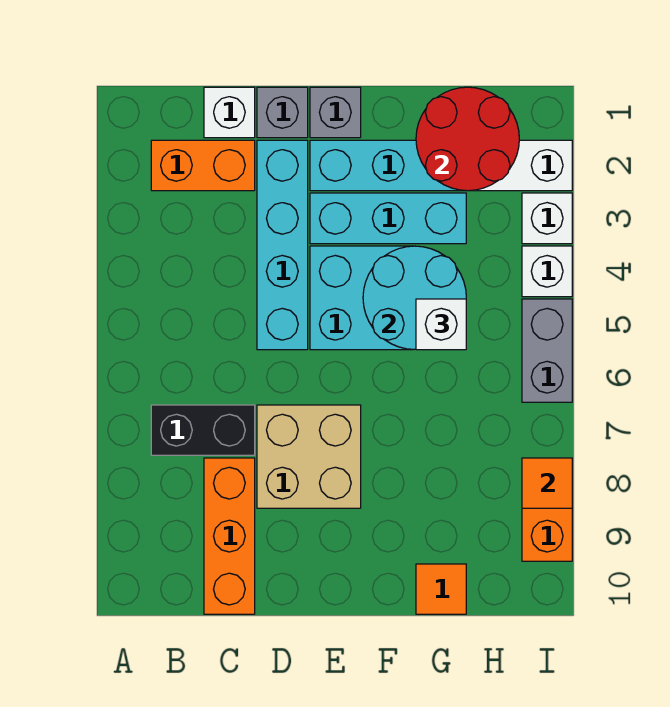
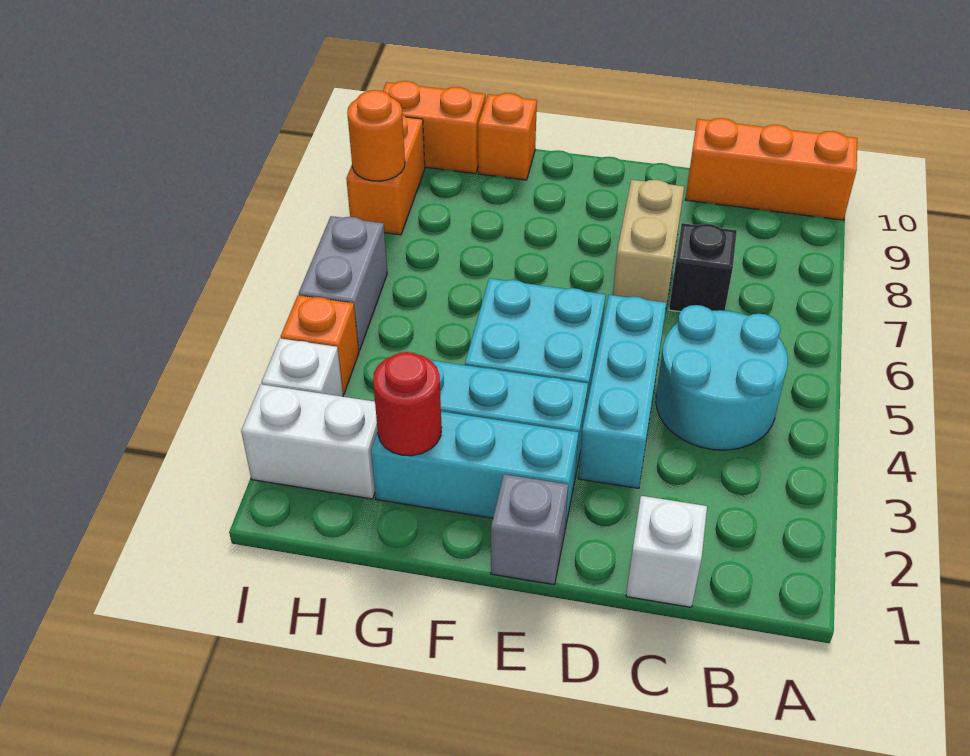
orange 1x2 brick [151,140,255,191] -> orange 1x2 brick moved to [383,81,485,174]
black 1x2 brick [151,405,255,455] -> black 1x1 brick [669,223,737,312]
orange 1x3 brick [204,458,255,614] -> orange 1x3 brick turned to [685,118,857,220]
grey 1x1 brick [257,87,308,138] -> none
cyan 1x4 brick [257,140,308,350] -> cyan 1x3 brick [578,295,666,488]
tan 2x2 brick [257,405,361,508] -> tan 1x2 brick [613,180,684,307]
cyan 2x2 round brick [363,246,466,349] -> cyan 2x2 round brick moved to [656,305,788,450]
red 2x2 round brick [416,87,519,191] -> red 1x1 round brick [373,352,442,456]
white 1x1 brick [416,299,466,350] -> none
orange 1x1 tile [416,564,466,614] -> orange 1x1 brick [478,93,537,180]
white 1x1 brick [522,246,572,297] -> orange 1x1 brick [281,295,359,394]
orange 1x1 tile [522,458,572,508] -> orange 1x1 round brick [347,90,405,181]

